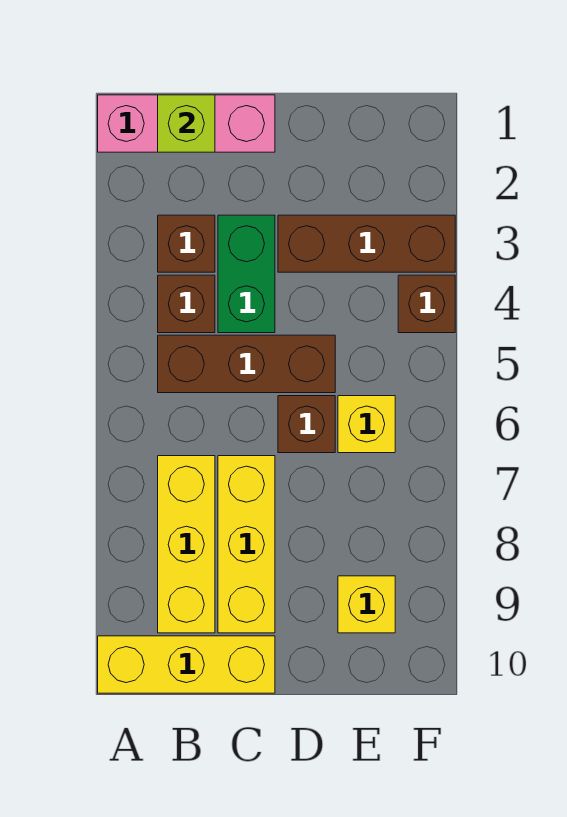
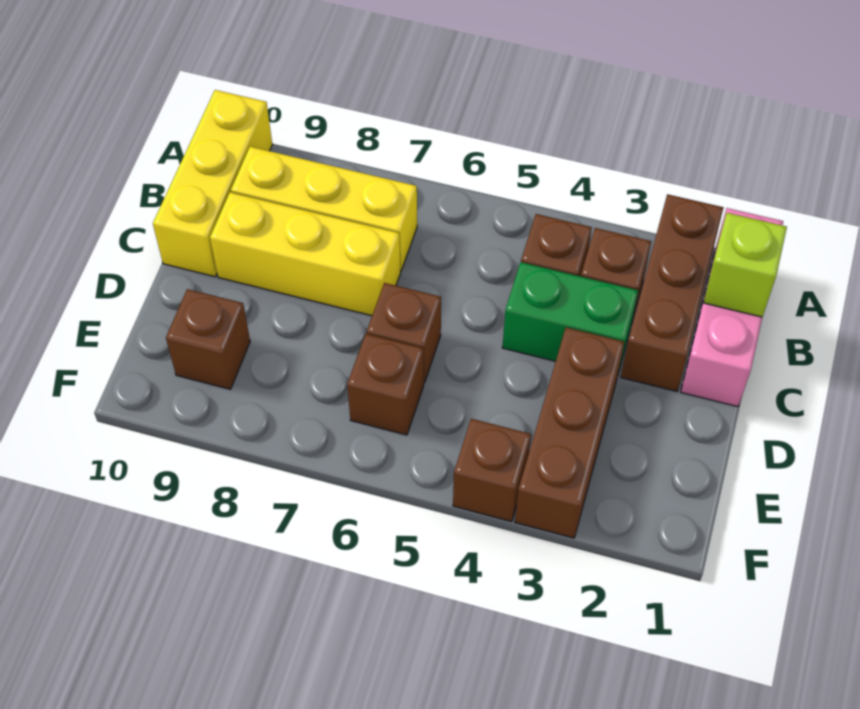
brown 1x3 brick [158,335,335,393] -> brown 1x3 brick moved to [621,194,723,391]
yellow 1x1 brick [338,396,395,453] -> brown 1x1 brick [347,334,424,435]
yellow 1x1 brick [338,576,395,633] -> brown 1x1 brick [166,289,250,389]

